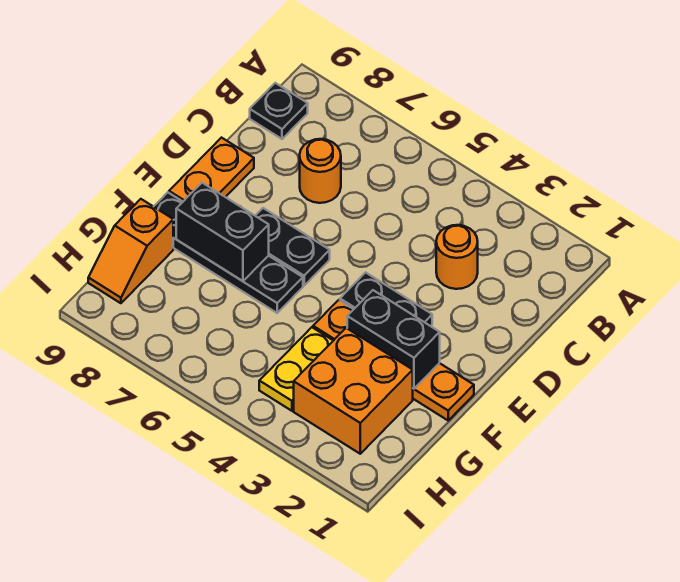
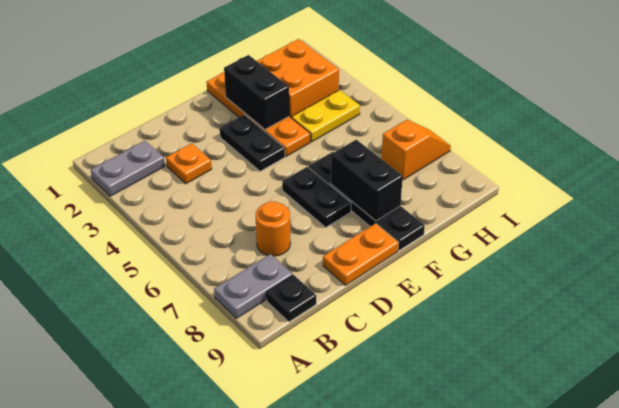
none -> grey 1x2 plate [91,141,165,196]
none -> grey 1x2 plate [214,254,293,318]
orange 1x1 round brick [436,225,478,289] -> orange 1x1 plate [166,143,212,184]
orange 1x2 slope [88,199,173,303] -> orange 1x2 slope moved to [381,120,451,180]

